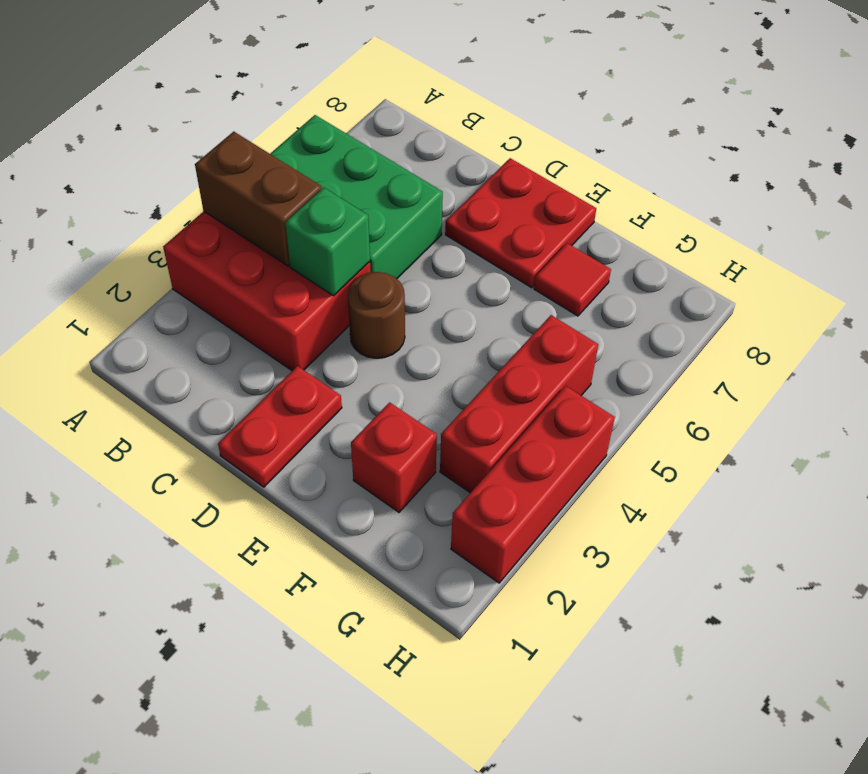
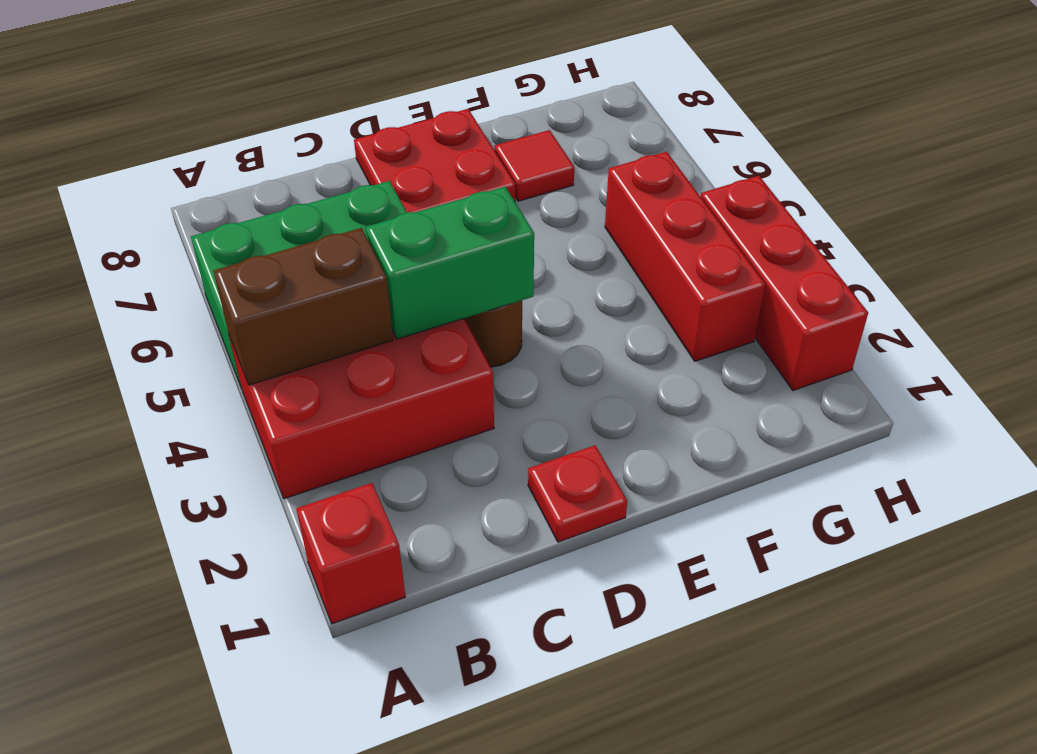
green 1x1 brick [285,188,370,296] -> green 1x2 brick [365,187,534,339]
red 1x2 plate [218,366,342,487] -> red 1x1 plate [528,445,627,542]
red 1x1 brick [351,402,437,512] -> red 1x1 brick moved to [296,483,405,624]

